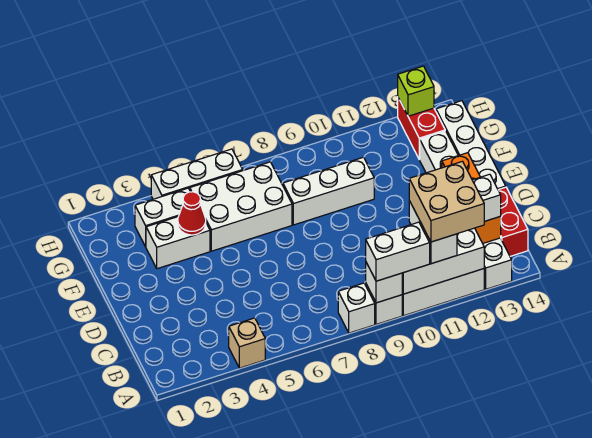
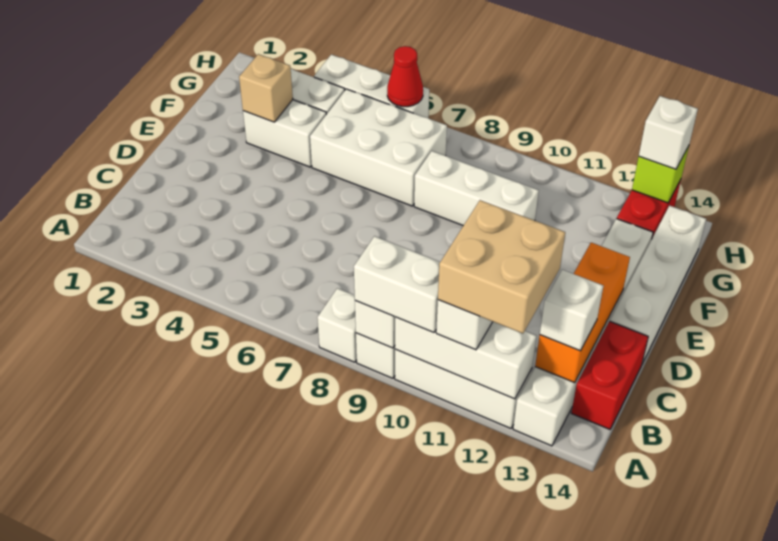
tan 1x1 brick [229,318,265,368] -> tan 1x1 brick moved to [239,54,293,122]
red 1x1 cone [178,192,206,235] -> red 1x1 cone moved to [387,46,423,107]
none -> white 1x1 brick [639,96,698,169]

